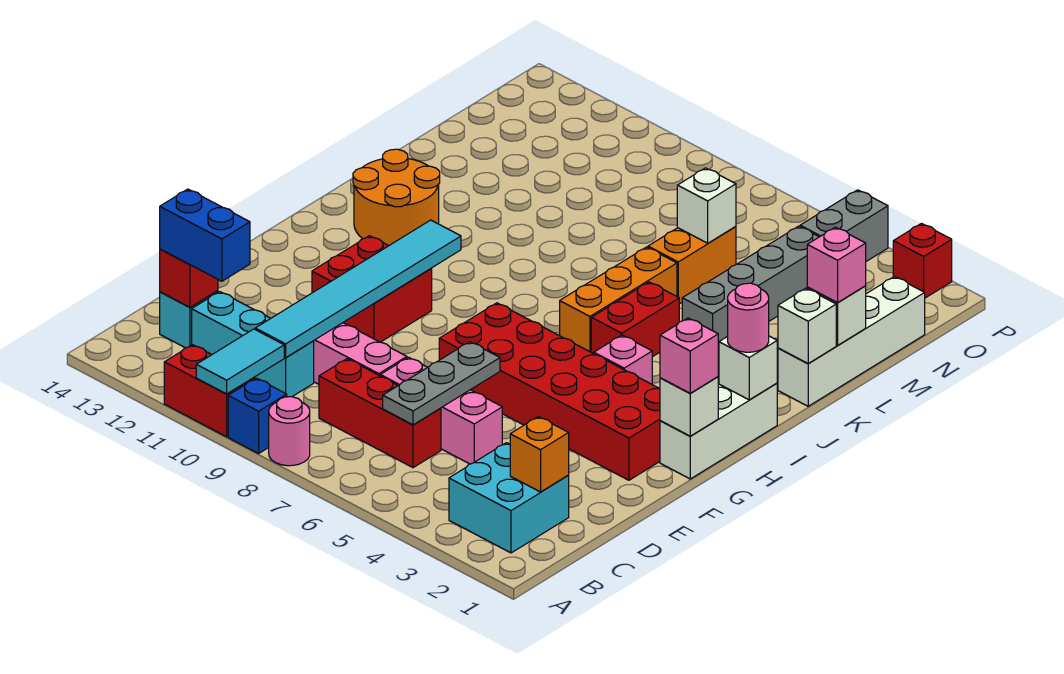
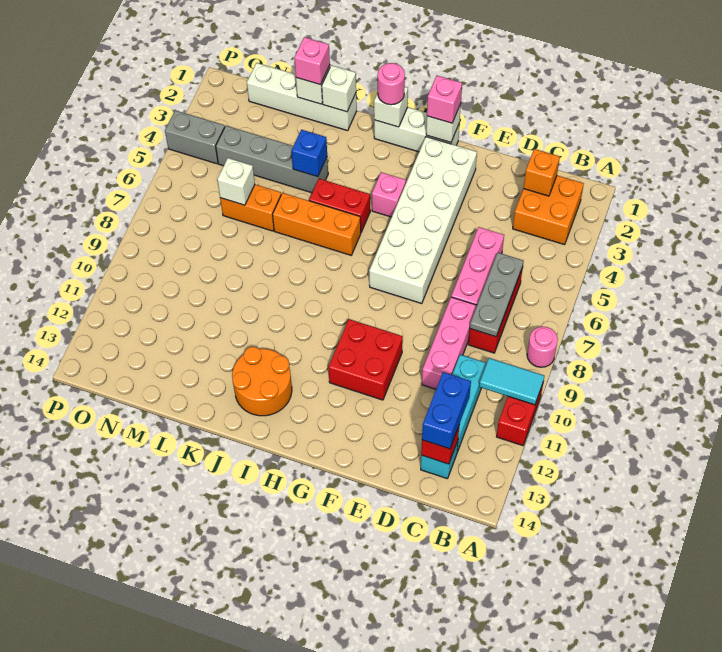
blue 1x1 brick [228,378,287,454] -> blue 1x1 brick moved to [292,130,327,177]
cyan 2x2 brick [449,443,569,553] -> orange 2x2 brick [513,175,584,245]
grey 1x3 plate [383,342,500,425] -> grey 1x3 plate turned to [470,253,524,337]
cyan 1x6 tile [255,220,461,358] -> none
red 2x6 brick [439,303,660,480] -> white 2x6 brick [369,137,477,304]
red 1x1 brick [893,224,952,298] -> none

